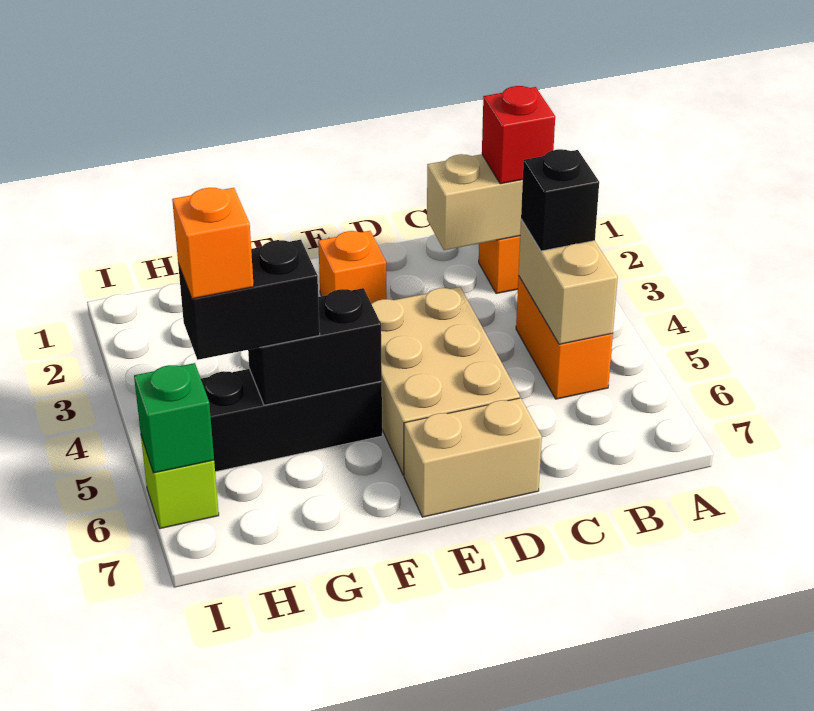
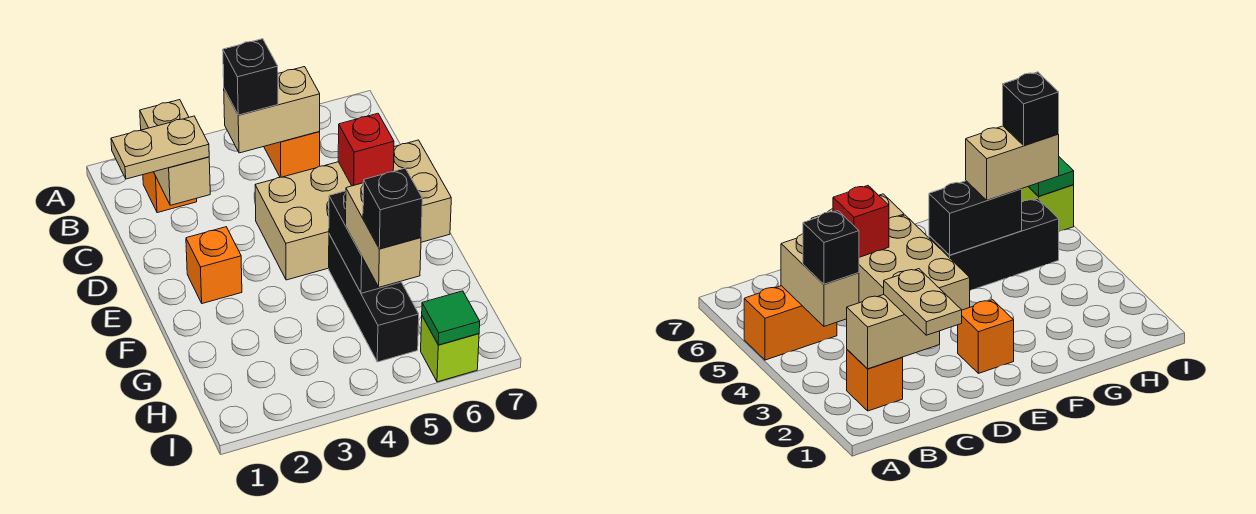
red 1x1 brick [482,86,555,184] -> red 1x1 brick moved to [338,113,394,186]
orange 1x2 brick [516,276,613,399] -> orange 1x2 brick turned to [264,132,320,177]
none -> tan 1x2 plate [111,116,209,179]
black 1x2 brick [178,240,320,360] -> tan 1x2 brick [346,183,421,287]
orange 1x1 brick [172,188,254,299] -> black 1x1 brick [363,168,422,249]
green 1x1 brick [134,363,214,473] -> green 1x1 tile [422,291,480,345]

